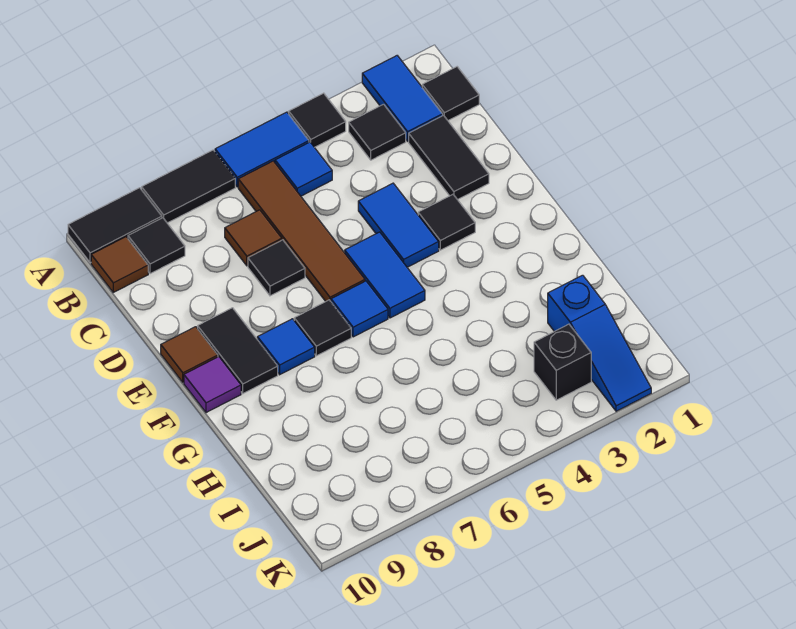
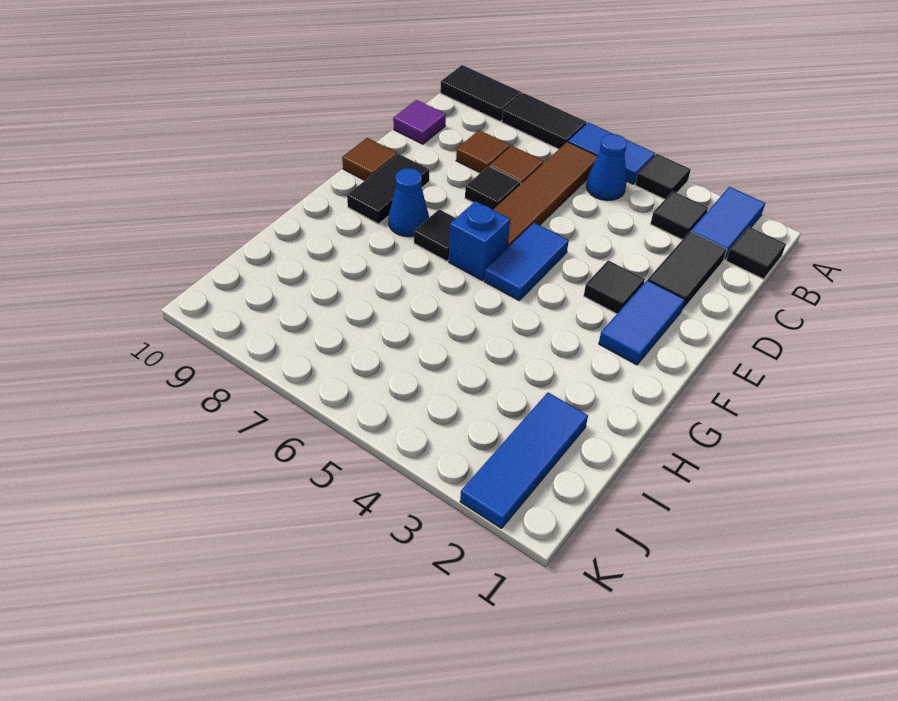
blue 1x1 tile [275,142,332,196] -> blue 1x1 cone [586,134,627,201]
black 1x1 tile [128,218,185,274] -> none
brown 1x1 tile [91,237,148,292] -> brown 1x1 tile moved to [456,130,510,173]
blue 1x2 tile [358,183,439,267] -> blue 1x2 tile moved to [599,280,685,365]
blue 1x1 tile [331,281,388,337] -> blue 1x1 brick [449,201,510,281]
blue 1x1 tile [257,319,315,375] -> blue 1x1 cone [388,168,429,237]
purple 1x1 tile [184,357,241,413] -> purple 1x1 tile moved to [393,100,446,144]
blue 1x3 slope [548,275,651,411] -> blue 1x3 tile [460,393,588,528]
black 1x1 brick [534,324,591,400] -> none

